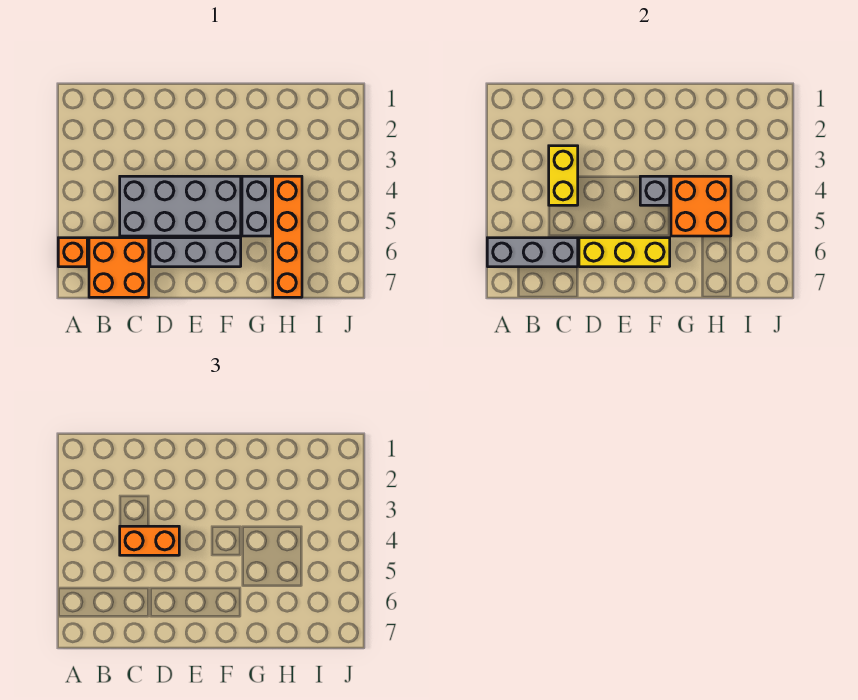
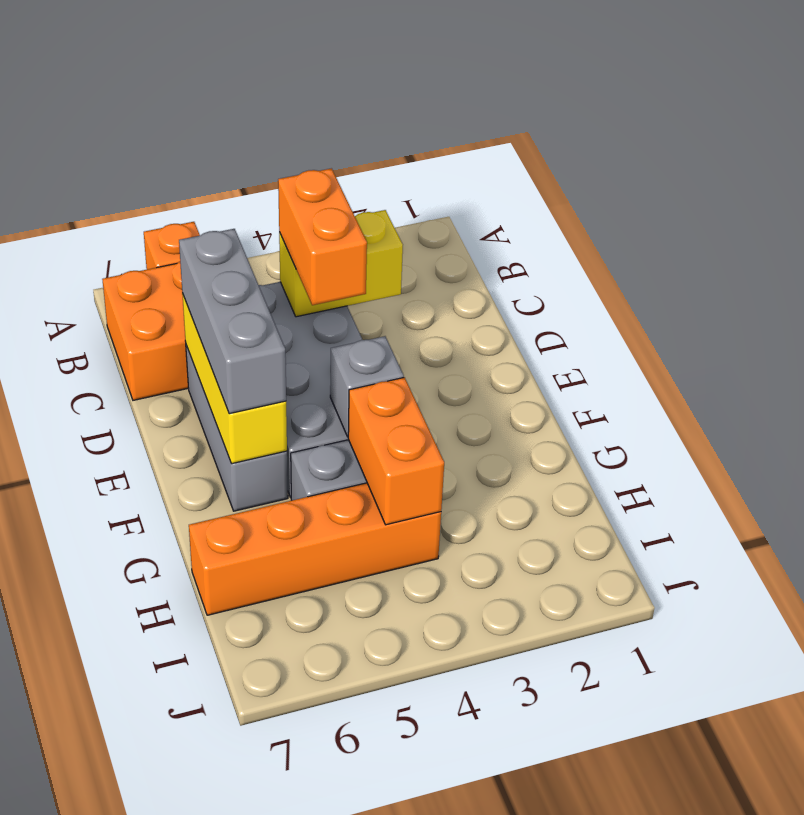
grey 1x3 brick [487,238,578,267] -> grey 1x3 brick moved to [179,229,286,414]
orange 2x2 brick [671,176,731,236] -> orange 1x2 brick [348,377,444,525]

